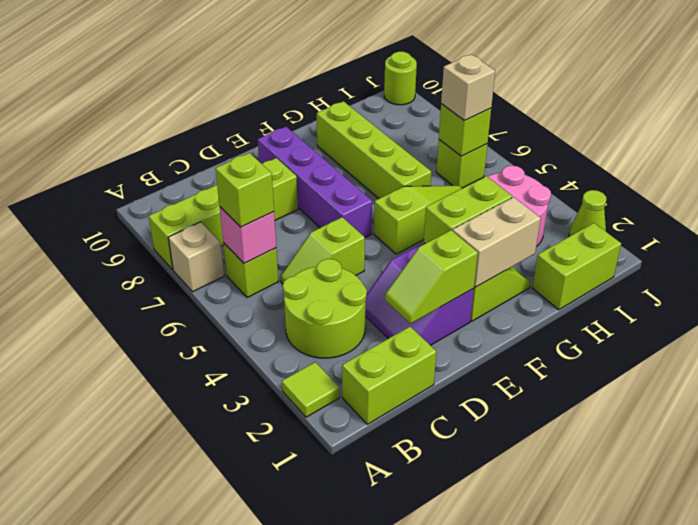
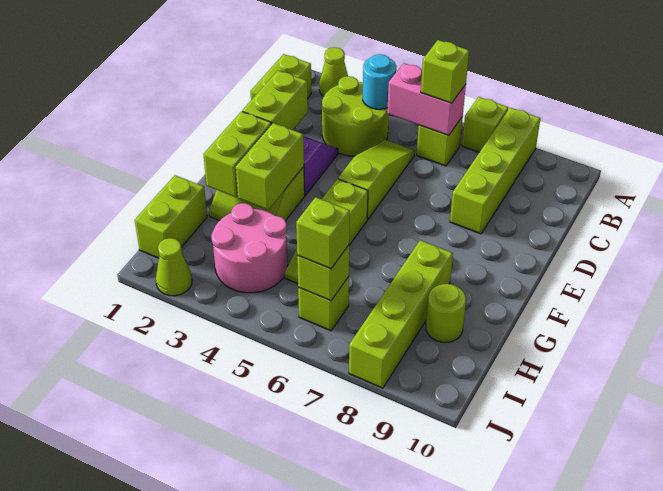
lime 1x1 tile [282,362,340,417] -> lime 1x1 cone [319,47,348,96]
tan 1x1 brick [168,222,224,292] -> lime 1x1 brick [462,97,508,152]
none -> cyan 1x1 round brick [363,54,396,109]
pink 1x1 brick [220,207,276,263] -> pink 1x2 brick [387,63,466,135]
lime 1x2 slope [281,217,365,284] -> lime 1x3 slope [338,140,415,220]
lime 1x2 slope [385,230,478,324] -> lime 1x2 brick [242,71,308,130]
purple 1x4 brick [258,127,372,237] -> none
tan 1x2 brick [453,197,541,287] -> lime 1x2 brick [203,111,271,197]
lime 1x4 brick [317,101,431,199] -> lime 1x4 brick turned to [349,240,453,388]
tan 1x1 brick [441,54,495,121] -> lime 1x1 brick [296,197,350,269]
lime 1x1 round brick [384,52,417,105] -> lime 1x1 round brick moved to [426,284,466,342]

